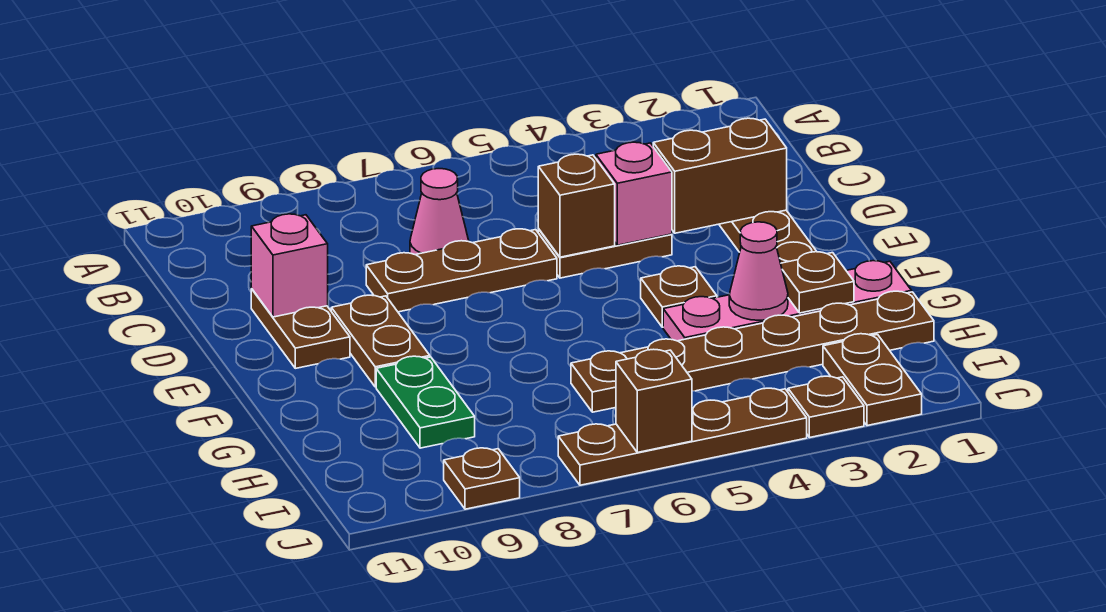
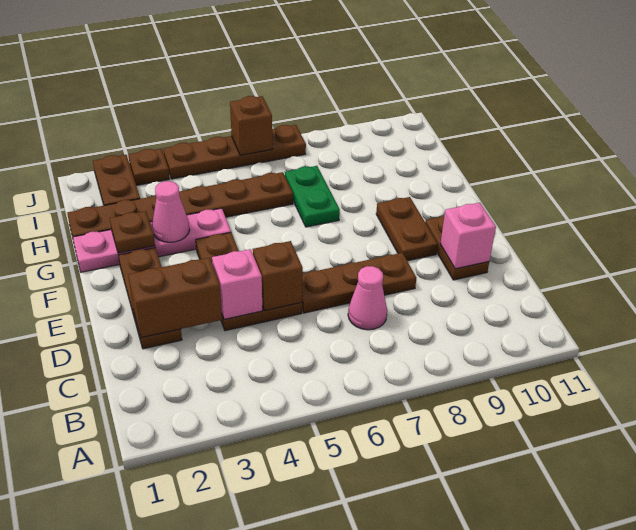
green 1x2 plate [376,356,475,448] -> green 1x2 plate moved to [285,166,340,227]
brown 1x1 plate [444,448,520,509] -> none

